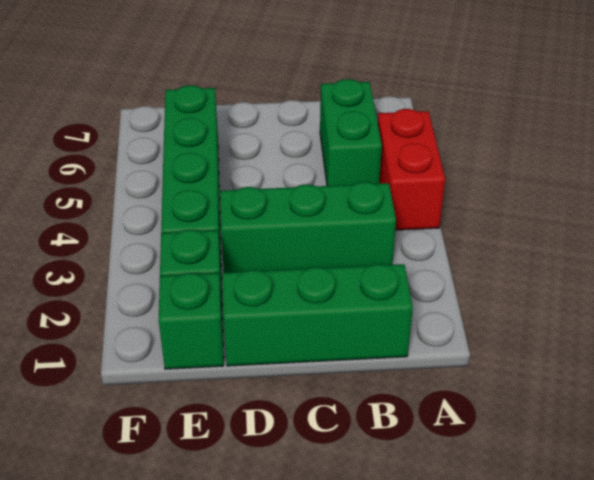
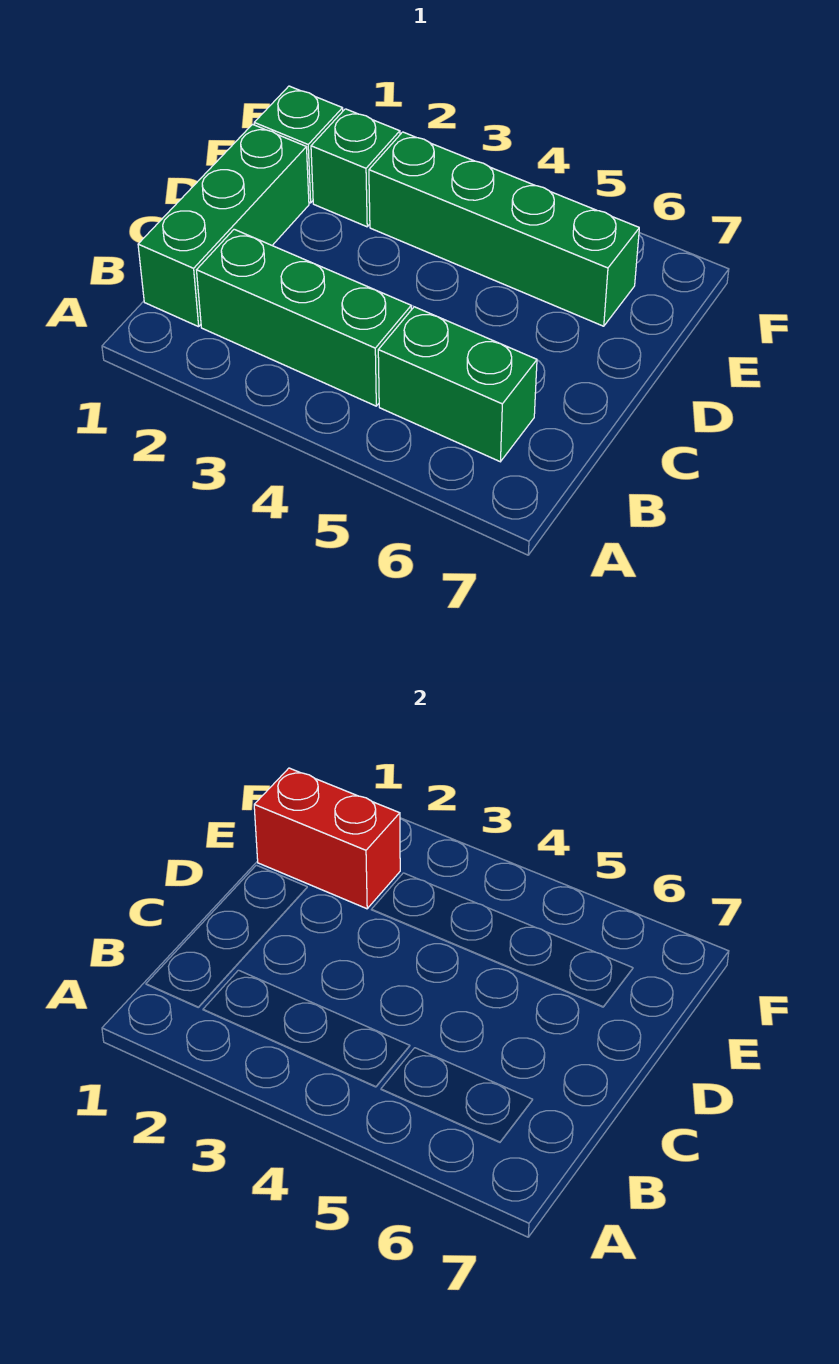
red 1x2 brick [378,109,445,230] -> red 1x2 brick moved to [254,768,400,909]
green 1x3 brick [220,182,396,273] -> green 1x3 brick turned to [197,229,411,406]

